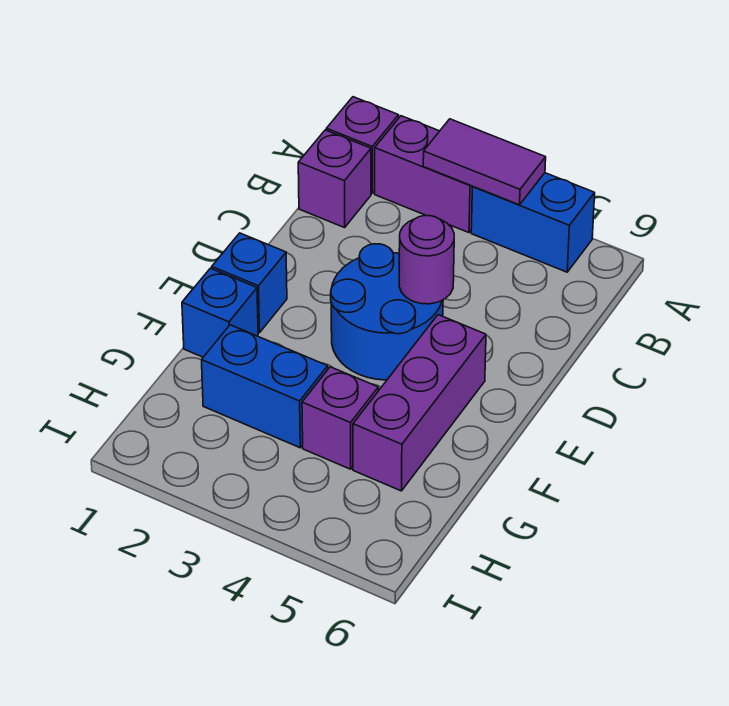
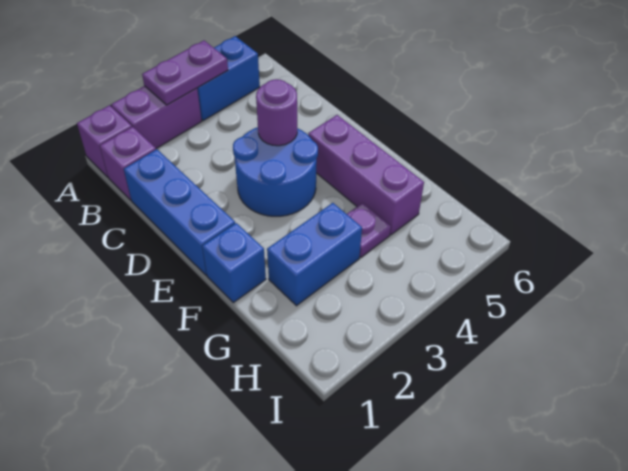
purple 1x2 tile [423,119,546,205] -> purple 1x2 plate [142,41,228,105]
blue 1x1 brick [212,233,287,333] -> blue 1x3 brick [124,149,235,275]
purple 1x1 brick [302,367,378,469] -> purple 1x1 plate [347,203,391,257]

